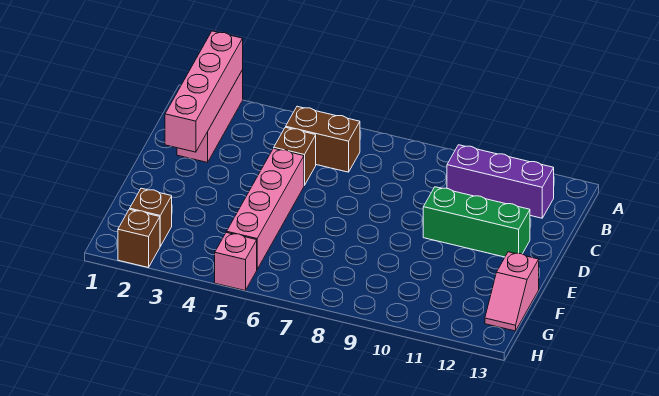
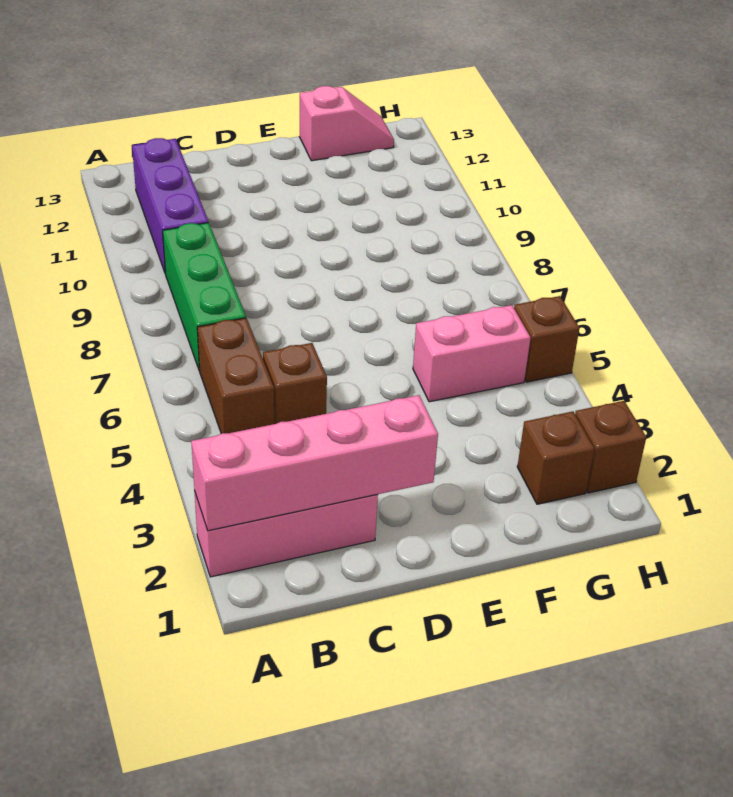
pink 1x4 brick [227,148,304,269] -> pink 1x2 brick [413,305,531,402]
green 1x3 brick [423,187,530,257] -> green 1x3 brick moved to [163,223,246,371]
pink 1x1 brick [215,232,257,290] -> brown 1x1 brick [514,296,579,382]

